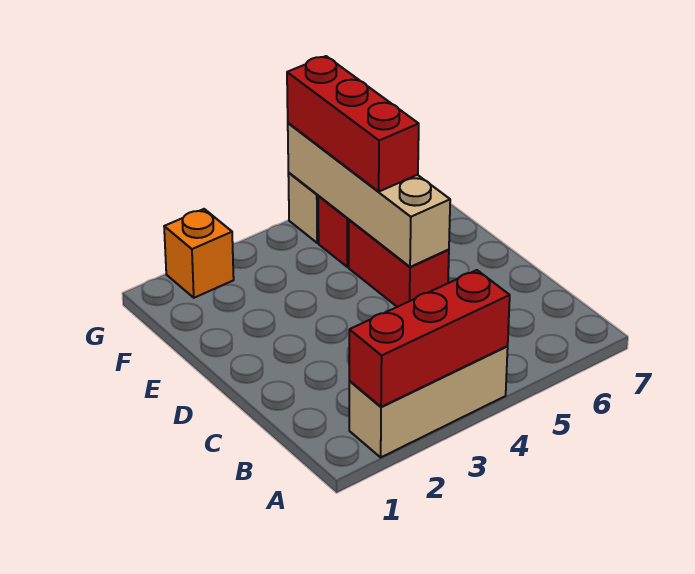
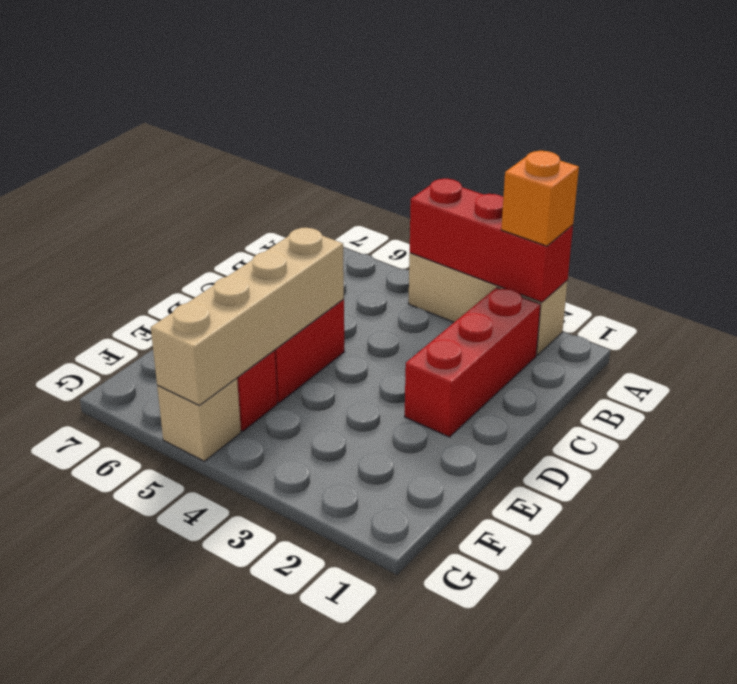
red 1x3 brick [287,56,419,191] -> red 1x3 brick moved to [405,288,541,437]
orange 1x1 brick [164,209,234,298] -> orange 1x1 brick moved to [501,151,579,246]

